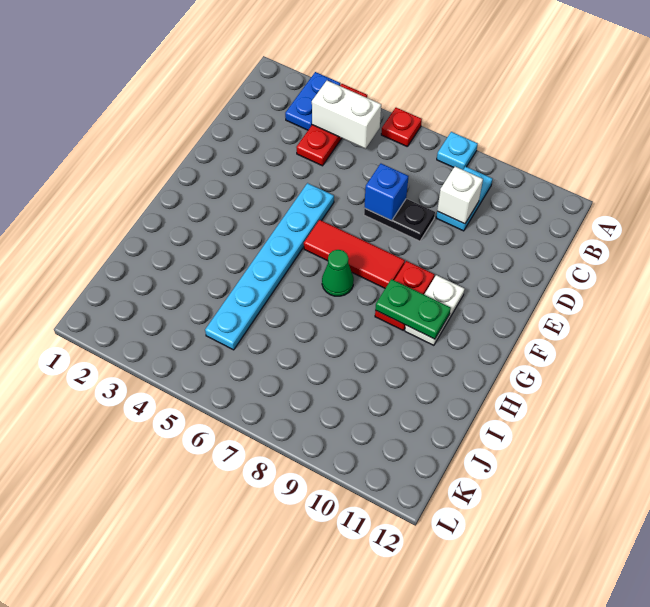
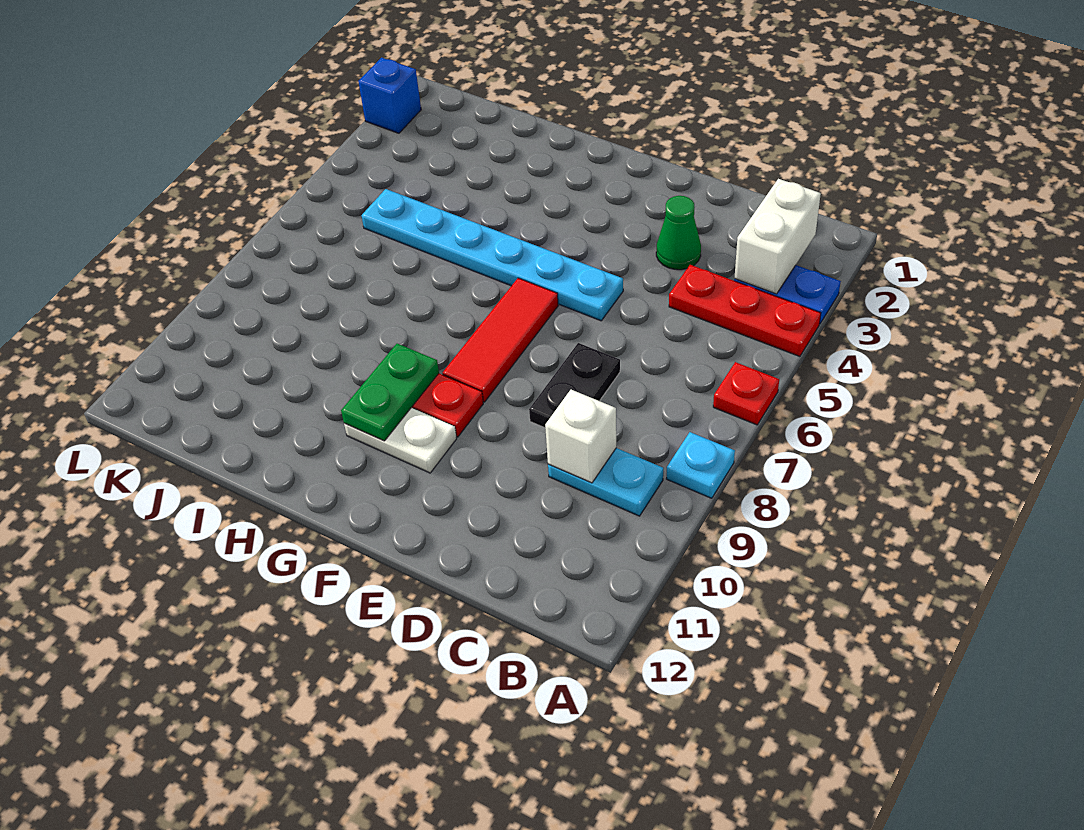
white 1x2 brick [312,81,381,149] -> white 1x2 brick moved to [734,179,821,294]
blue 1x1 brick [364,164,409,221] -> blue 1x1 brick moved to [358,58,421,133]
green 1x1 cone [322,250,354,296] -> green 1x1 cone moved to [656,196,701,270]

